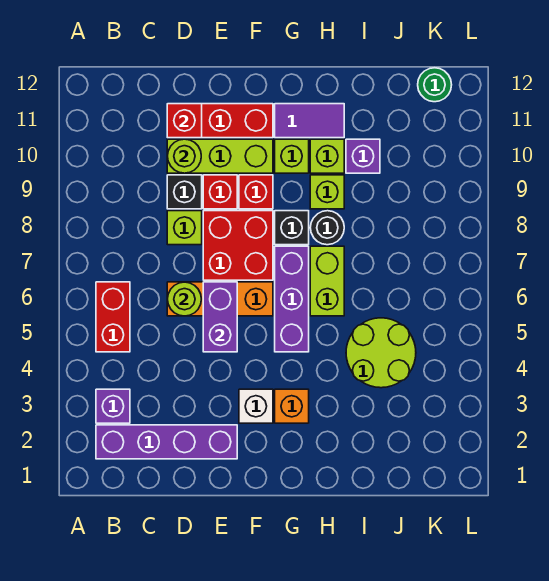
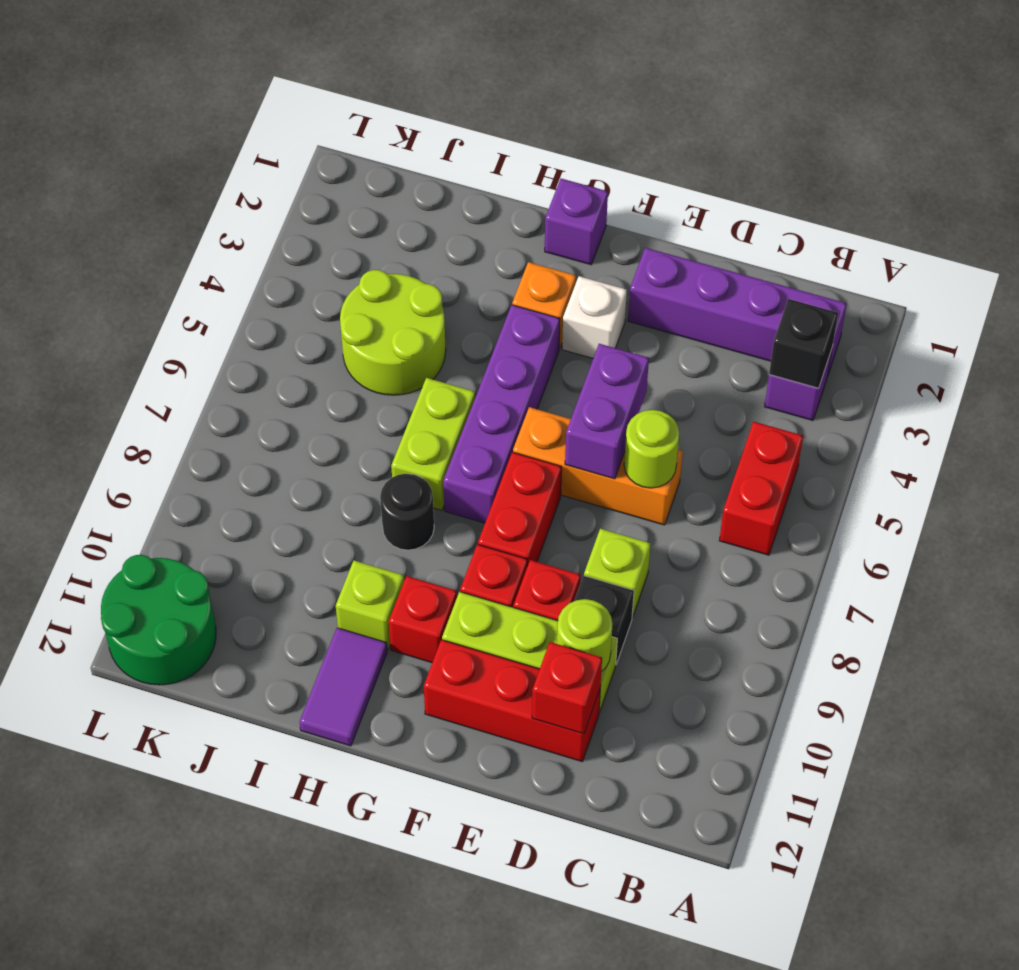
red 2x2 brick [203,211,273,280] -> red 1x2 brick [478,452,562,566]
purple 1x3 brick [275,246,309,352] -> purple 1x4 brick [443,305,560,523]
black 1x1 brick [275,211,309,245] -> black 1x1 brick moved to [769,299,838,388]
lime 1x1 brick [275,139,309,173] -> red 1x1 brick [389,576,457,663]
purple 1x2 tile [275,104,344,138] -> purple 1x2 tile turned to [300,628,387,746]
lime 1x1 brick [310,175,344,209] -> none
purple 1x1 brick [346,139,380,173] -> purple 1x1 brick moved to [545,179,608,265]
green 1x1 round brick [418,68,452,102] -> green 2x2 round brick [101,555,216,685]

